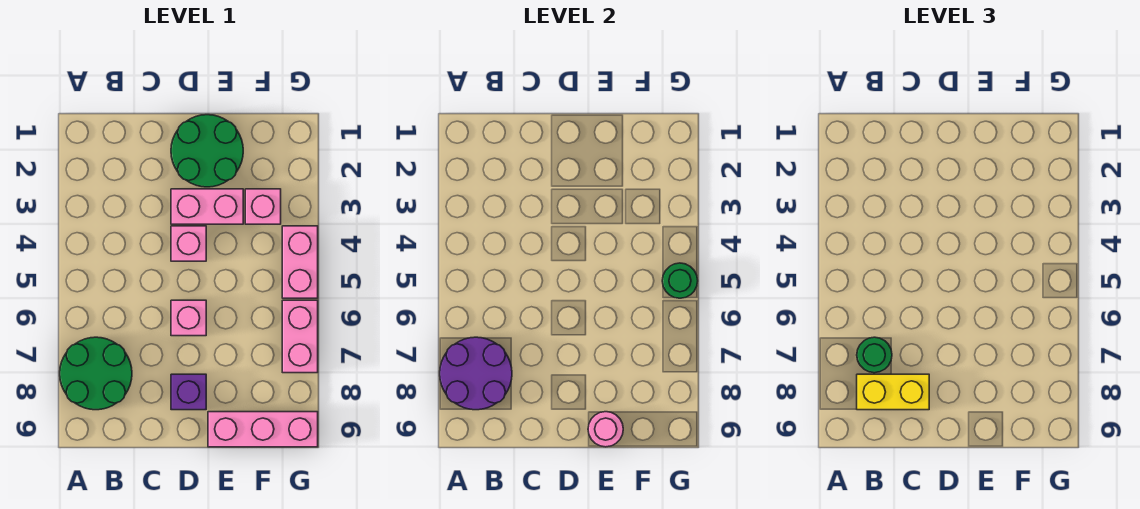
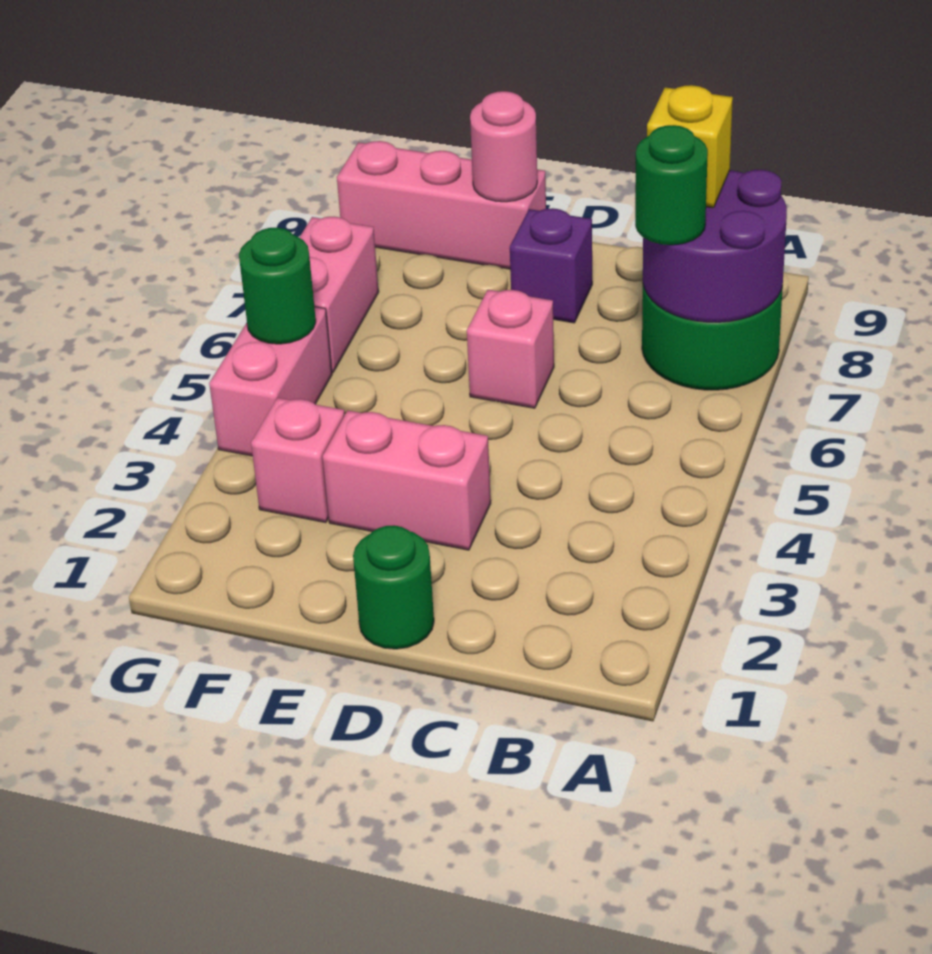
yellow 1x2 brick [857,374,929,410] -> yellow 1x1 brick [647,85,733,208]
green 2x2 round brick [171,115,243,187] -> green 1x1 round brick [353,525,434,649]
pink 1x1 brick [171,226,206,261] -> none

